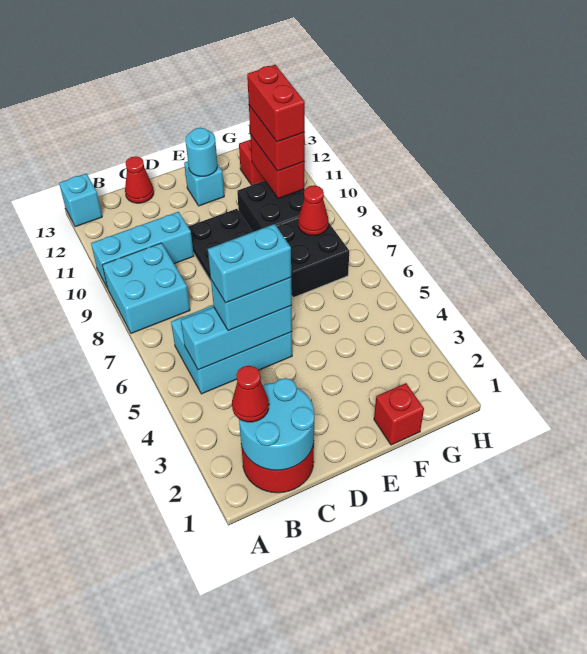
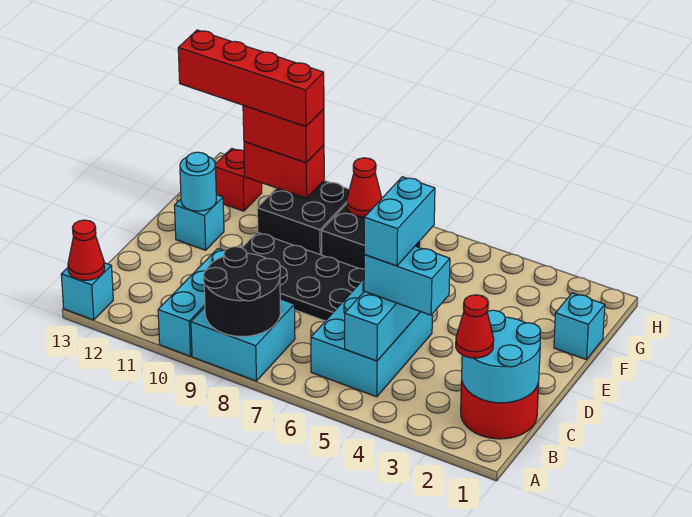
none -> black 2x2 round brick [203,247,280,337]
cyan 1x2 brick [211,278,292,331] -> cyan 1x2 brick turned to [364,246,450,315]
red 1x1 cone [125,156,154,203] -> red 1x1 cone moved to [68,220,105,280]
red 1x1 brick [374,383,424,445] -> cyan 1x1 brick [554,293,605,359]
red 1x2 brick [247,65,305,142] -> red 1x4 brick [178,30,324,127]

